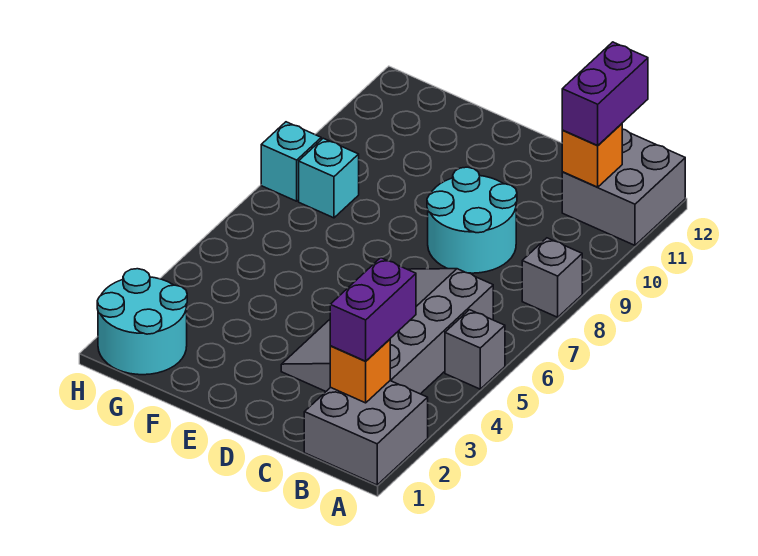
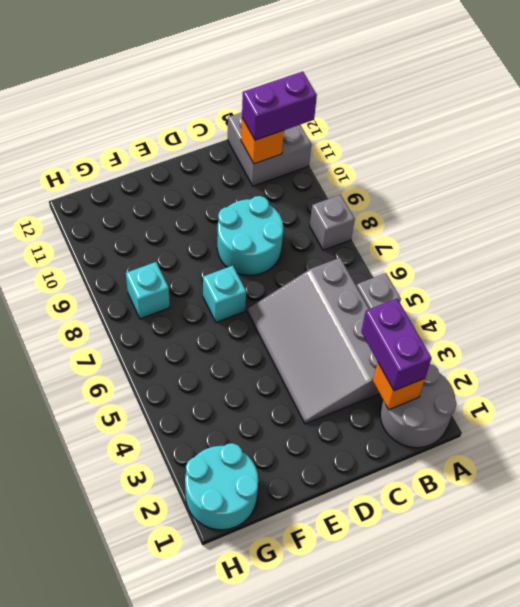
grey 2x2 brick [304,381,428,485] -> grey 2x2 round brick [380,364,457,448]
purple 1x2 brick [562,42,648,145] -> purple 1x2 brick turned to [242,72,317,140]
cyan 1x1 brick [261,122,321,201] -> cyan 1x1 brick moved to [203,266,246,322]

